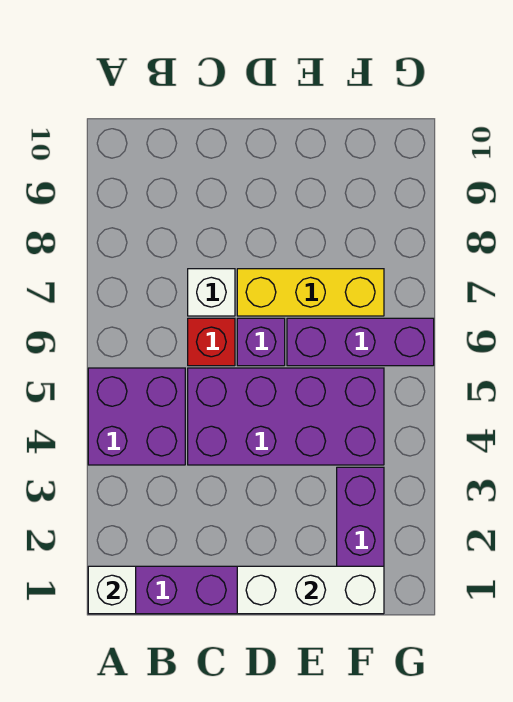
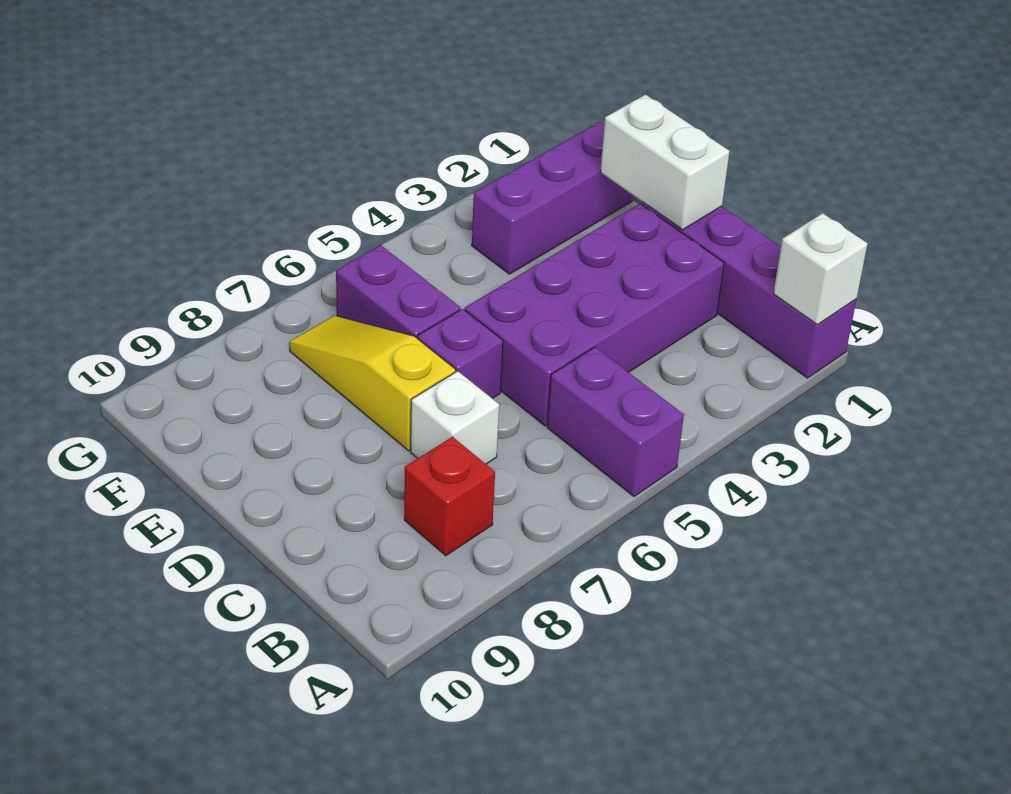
purple 2x2 brick [88,368,185,465] -> purple 1x2 brick [547,347,684,497]
purple 2x4 brick [188,368,384,465] -> purple 2x4 brick turned to [465,203,724,426]
red 1x1 brick [188,318,235,366] -> red 1x1 brick moved to [404,437,495,556]
white 1x3 brick [237,566,384,614] -> white 1x2 brick [600,95,729,230]
yellow 1x3 brick [237,269,384,316] -> yellow 1x3 slope [289,315,456,451]
purple 1x3 brick [287,318,434,366] -> purple 1x2 brick [336,245,461,338]

